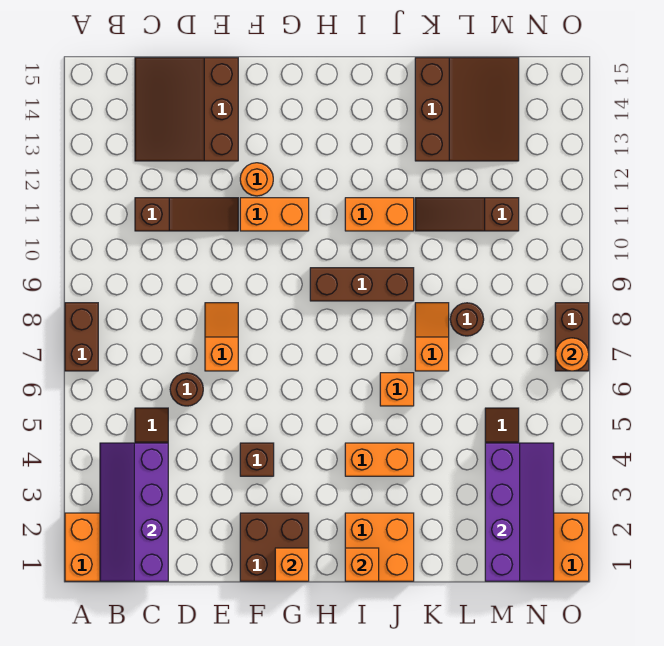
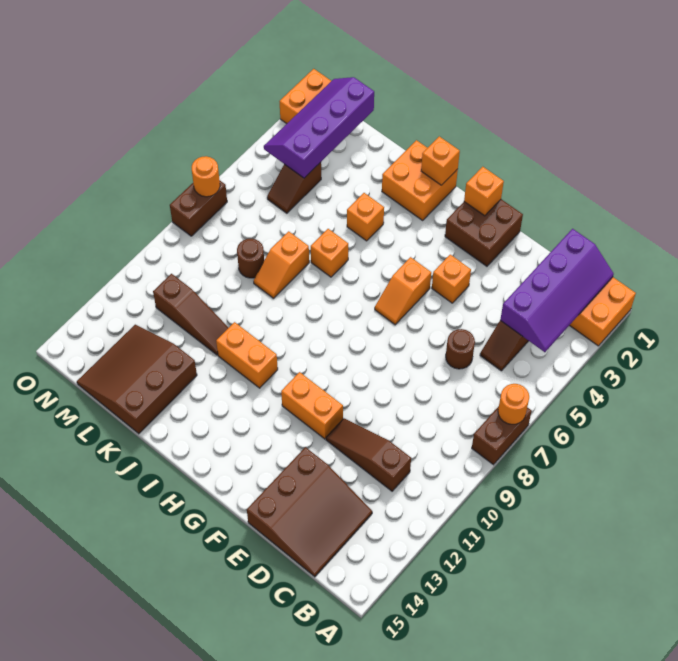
orange 1x2 slope [205,303,238,371] -> orange 1x2 slope moved to [375,257,431,325]
brown 1x1 brick [240,443,274,476] -> orange 1x1 brick [432,255,471,303]
orange 1x1 round brick [240,163,273,196] -> orange 1x1 round brick moved to [498,384,529,424]
brown 1x3 brick [310,268,414,301] -> none
orange 1x2 brick [345,443,414,476] -> orange 1x1 brick [347,193,384,241]

